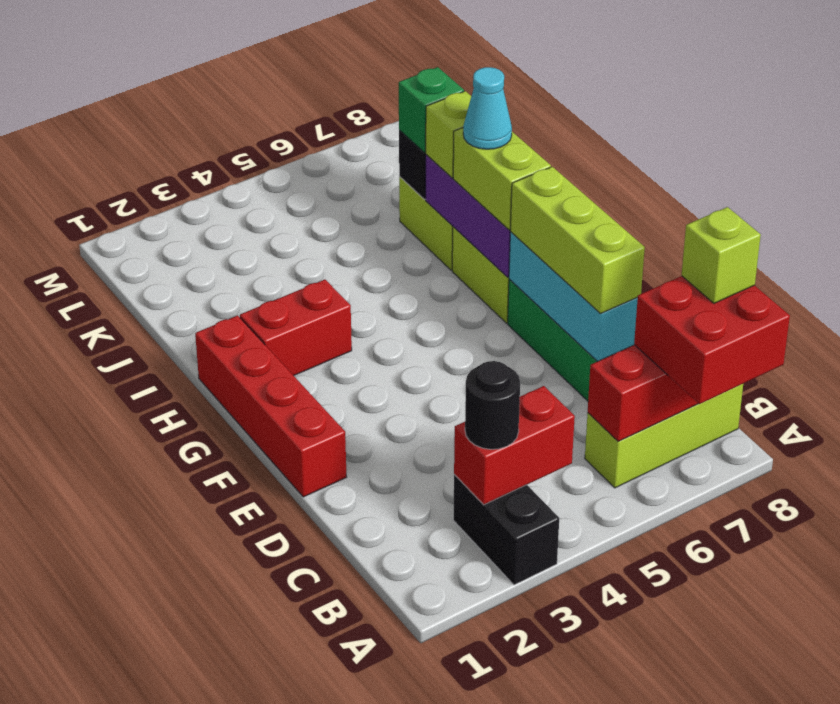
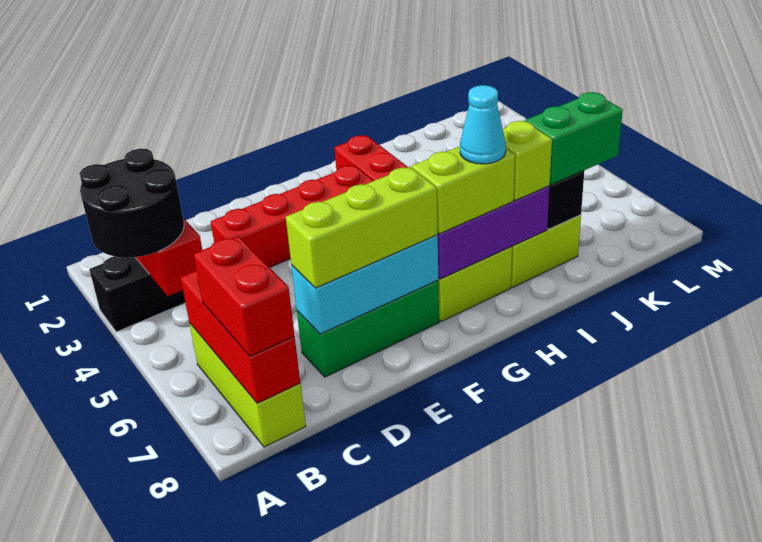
red 2x2 brick [634,276,790,404] -> red 1x2 brick [194,236,295,356]
black 1x1 round brick [465,361,520,449] -> black 2x2 round brick [79,149,184,258]
lime 1x1 brick [682,207,761,303] -> none
red 1x4 brick [195,315,346,497] -> red 1x4 brick moved to [211,165,373,267]
green 1x1 brick [399,67,464,153] -> green 1x2 brick [525,92,623,185]

